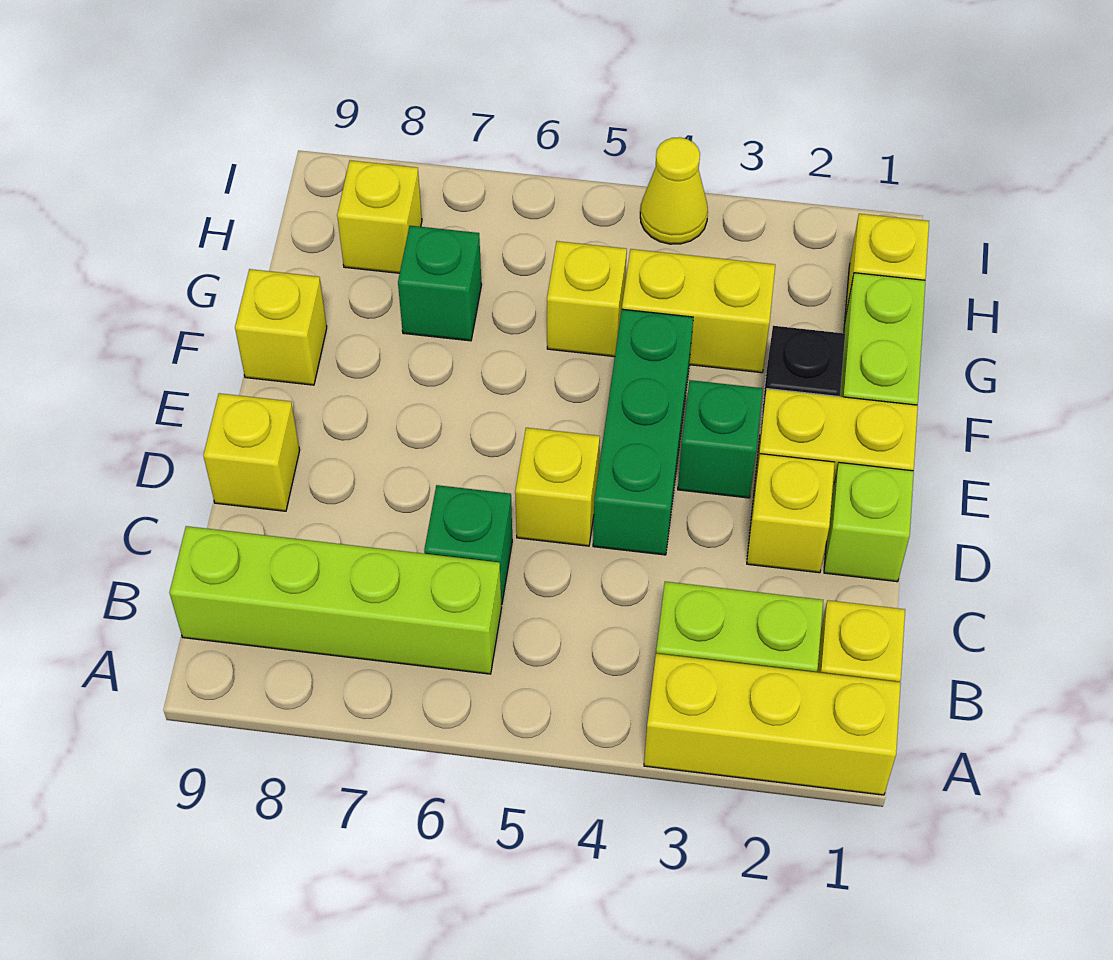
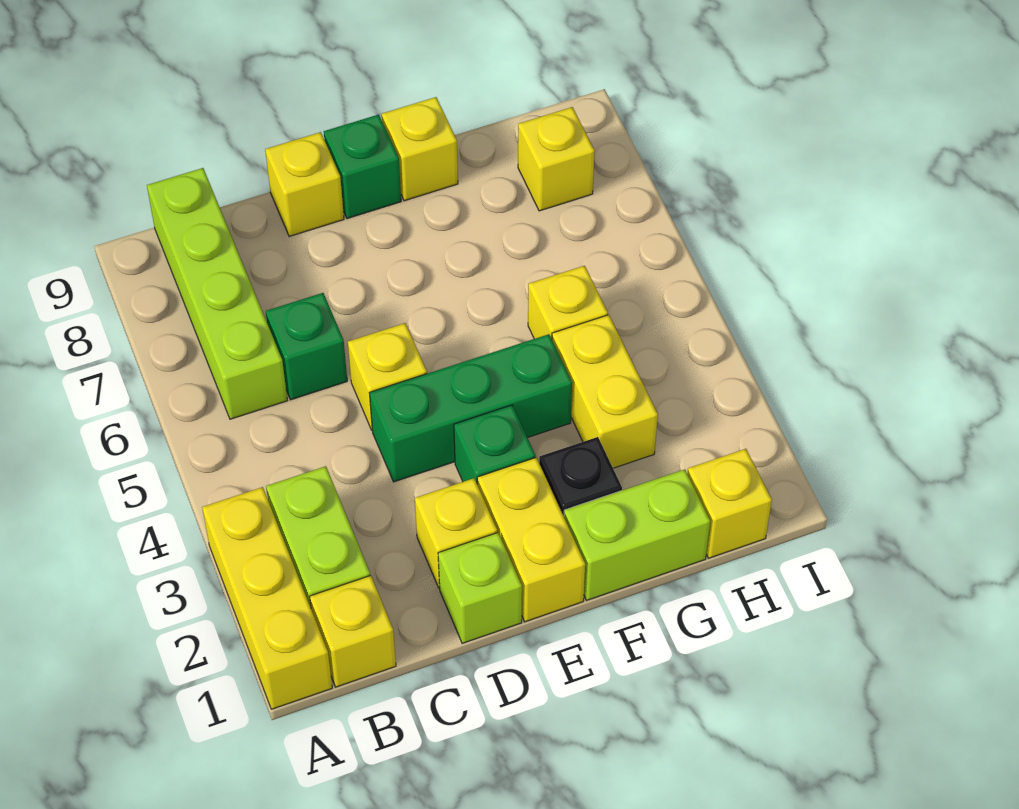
green 1x1 brick [398,226,482,341] -> green 1x1 brick moved to [324,115,401,218]
yellow 1x1 cone [640,137,708,244] -> none

